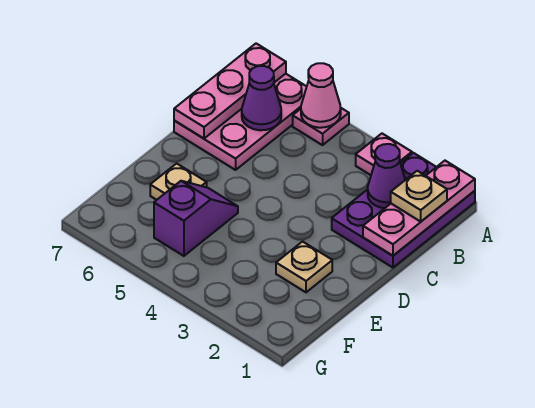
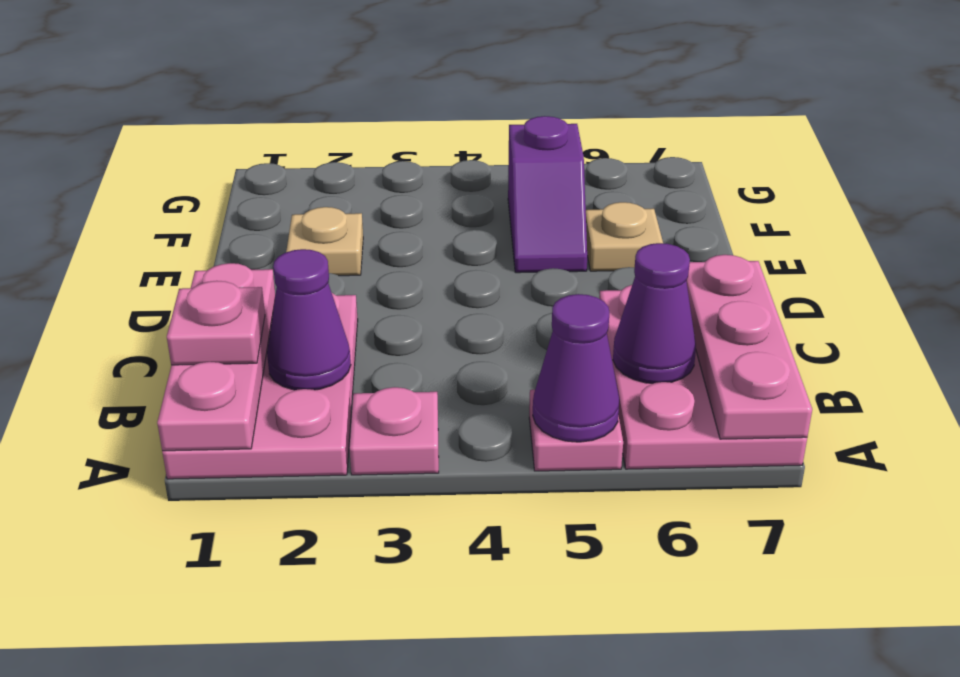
purple 2x3 plate [332,153,475,268] -> pink 2x3 plate [162,293,358,479]
pink 1x1 cone [301,63,341,128] -> purple 1x1 cone [533,294,619,442]
tan 1x1 plate [391,171,447,221] -> pink 1x1 plate [167,281,265,365]

